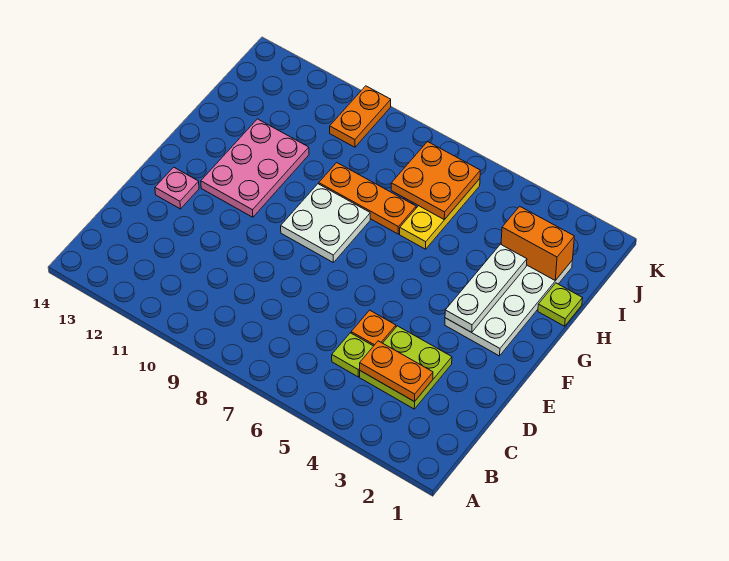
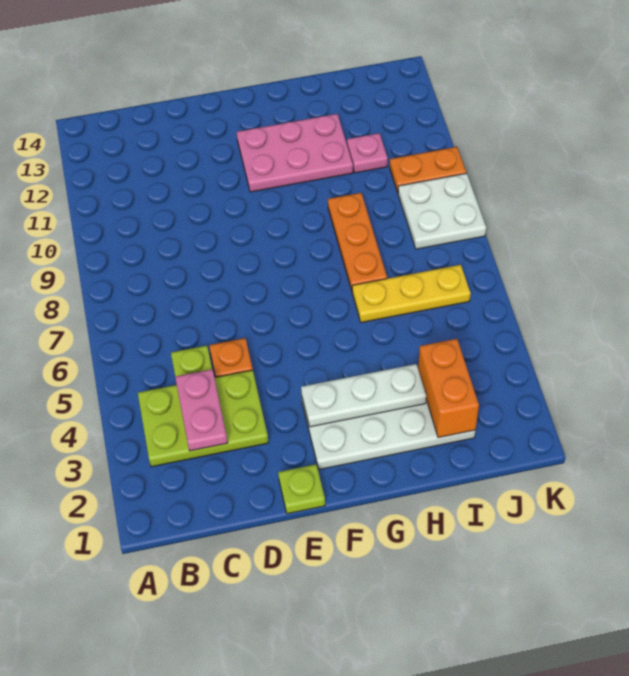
lime 2x2 plate [360,326,452,409] -> lime 2x3 plate [138,370,268,467]
orange 1x2 plate [360,341,433,402] -> pink 1x2 plate [175,369,228,451]
pink 1x1 plate [155,167,199,209] -> pink 1x1 plate moved to [347,133,388,173]
white 2x2 plate [281,184,370,263] -> white 2x2 plate moved to [398,173,486,249]
lime 1x1 plate [538,283,583,326] -> lime 1x1 plate moved to [278,464,325,514]
orange 2x2 plate [391,142,480,220] -> none

